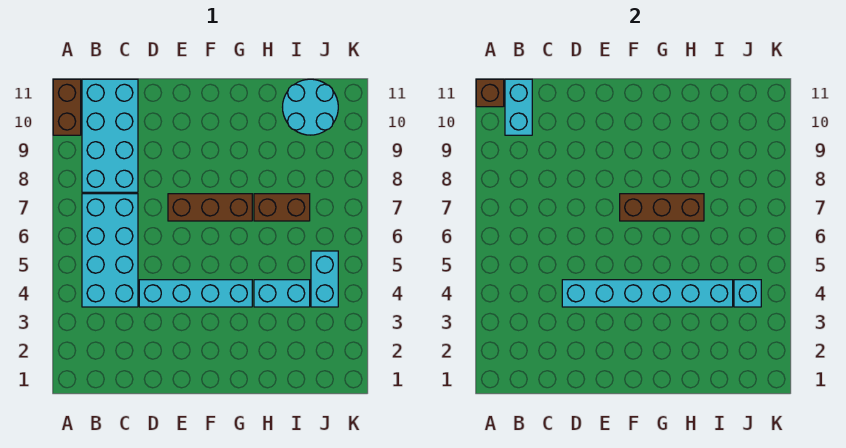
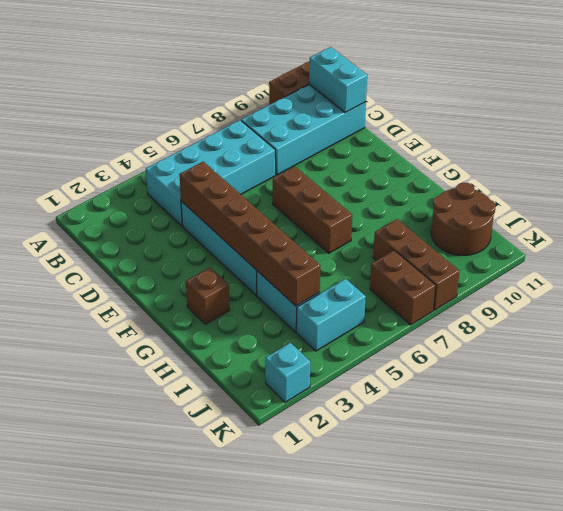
brown 1x1 brick [476,79,504,107] -> brown 1x1 brick moved to [186,267,230,324]
cyan 1x2 brick [505,79,532,135] -> cyan 1x2 brick turned to [309,47,367,113]
cyan 1x6 brick [562,280,733,307] -> brown 1x6 brick [179,162,320,306]
brown 1x3 brick [620,194,704,221] -> brown 1x3 brick moved to [373,219,459,310]
brown 1x2 brick [254,194,310,221] -> brown 1x2 brick moved to [370,250,436,325]
cyan 2x2 round brick [283,79,338,135] -> brown 2x2 round brick [431,182,496,255]
cyan 1x1 brick [734,280,761,307] -> cyan 1x1 brick moved to [265,343,310,402]

